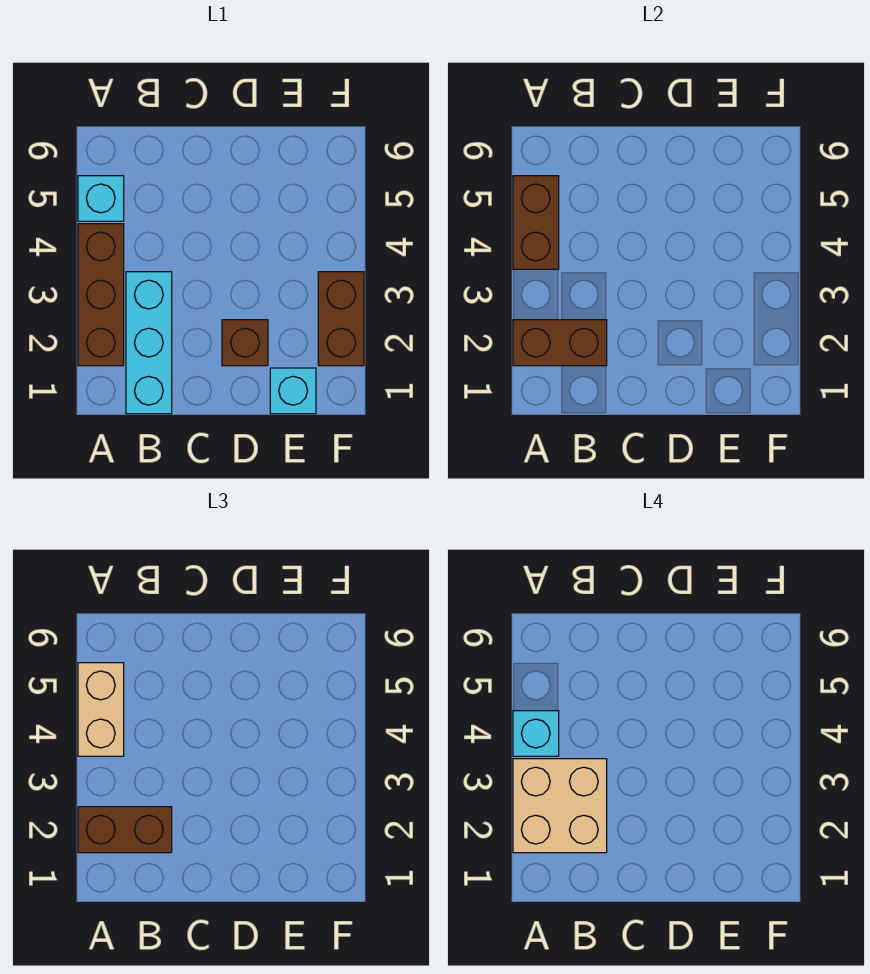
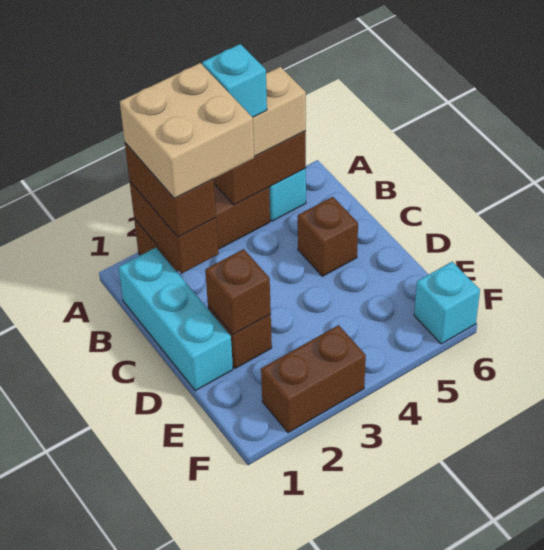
cyan 1x3 brick [126,272,172,414] -> cyan 1x3 brick turned to [119,248,233,391]
none -> brown 1x1 brick [298,197,358,276]
none -> brown 1x1 brick [205,249,271,334]
cyan 1x1 brick [270,368,316,414] -> cyan 1x1 brick moved to [414,262,480,344]

